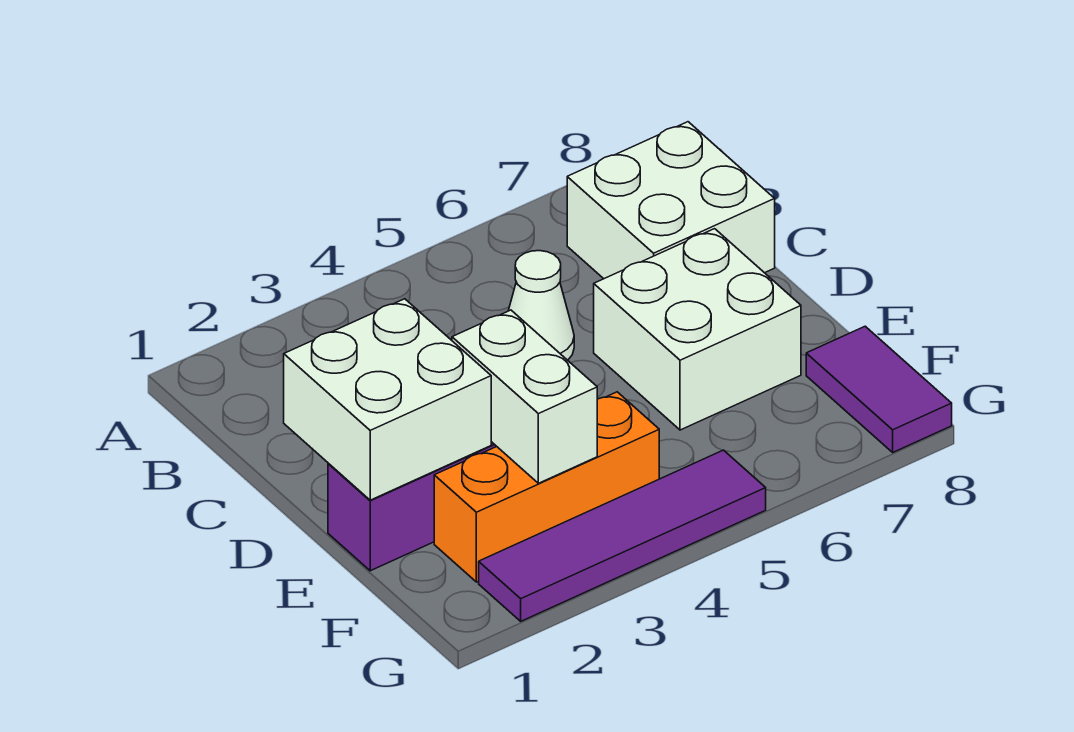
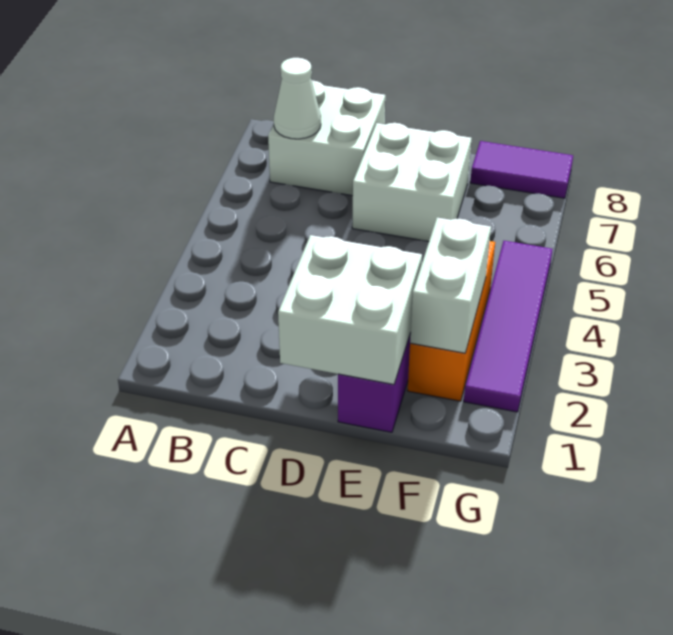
white 1x1 cone [508,251,574,360] -> white 1x1 cone moved to [274,58,321,139]
white 1x2 brick [452,310,597,483] -> white 1x2 brick turned to [410,218,491,353]

